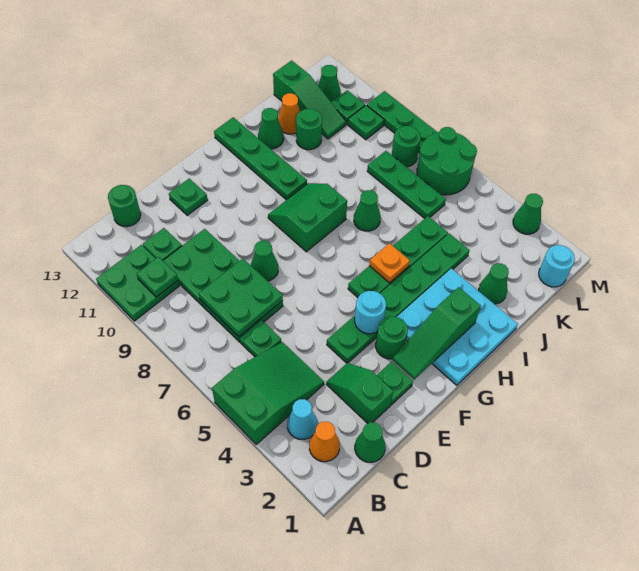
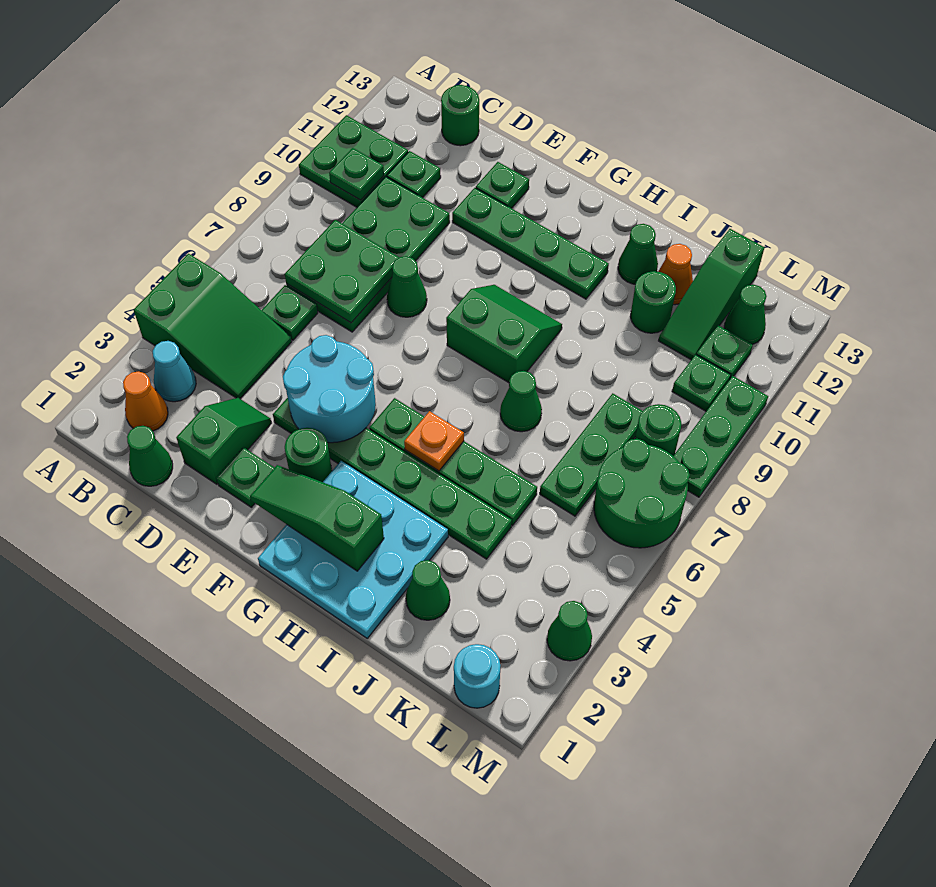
cyan 1x1 round brick [355,291,386,334] -> cyan 2x2 round brick [283,335,376,443]
green 1x4 plate [214,117,307,200] -> green 1x4 plate turned to [452,188,609,299]

